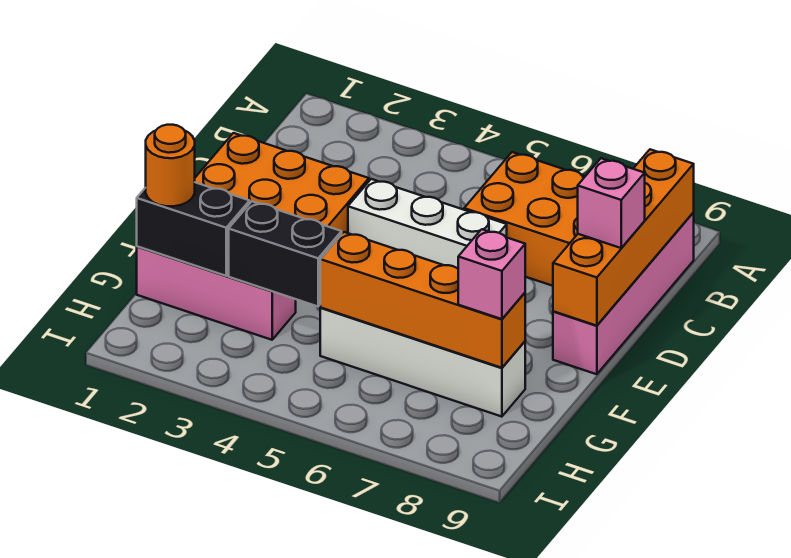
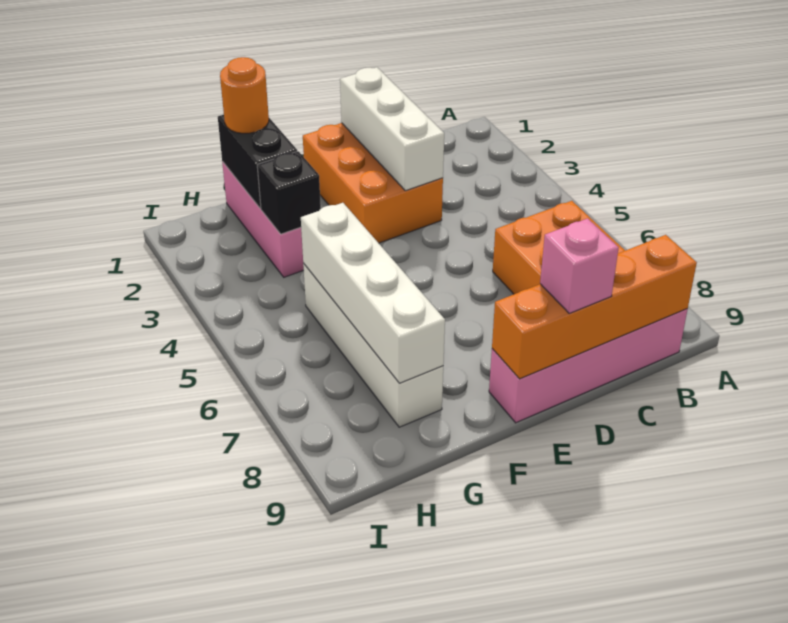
white 1x3 brick [348,179,507,268] -> white 1x3 brick moved to [340,67,444,191]
black 1x2 brick [229,201,342,306] -> black 1x1 brick [257,151,321,234]
orange 1x4 brick [320,232,525,368] -> white 1x4 brick [301,203,445,383]
pink 1x1 brick [458,229,525,319] -> none

